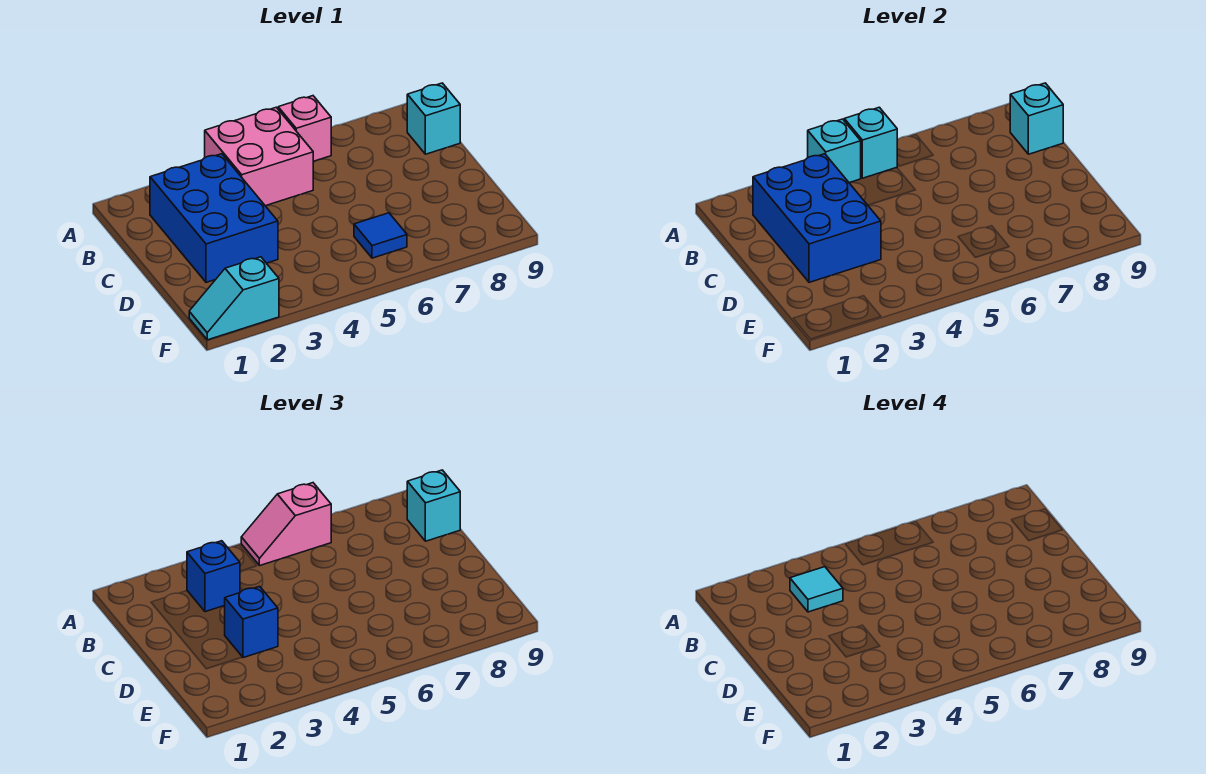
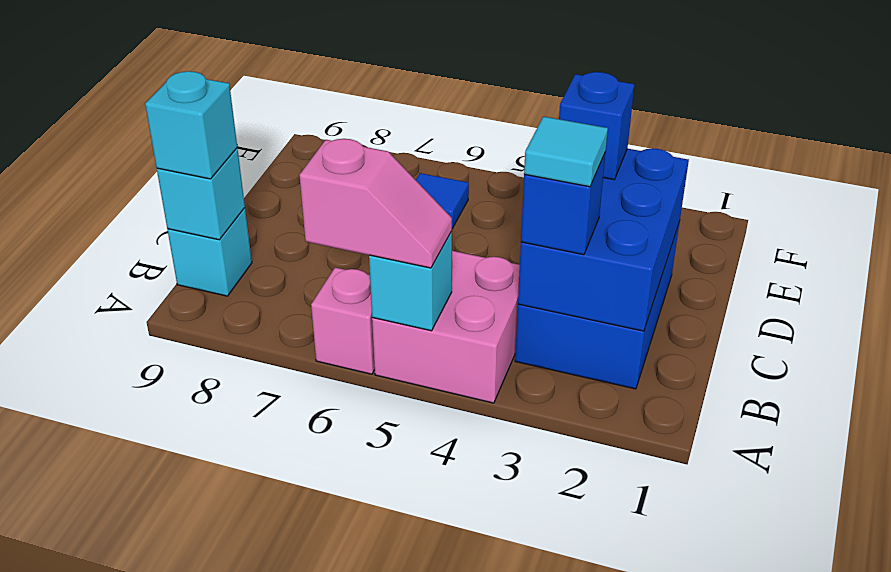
cyan 1x1 brick [808,119,861,183] -> none
cyan 1x2 slope [189,257,279,340] -> none

